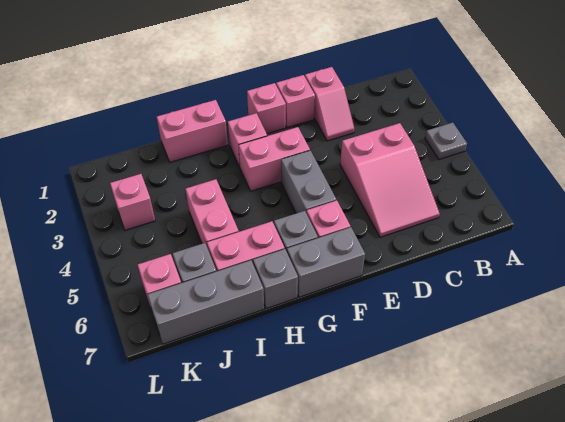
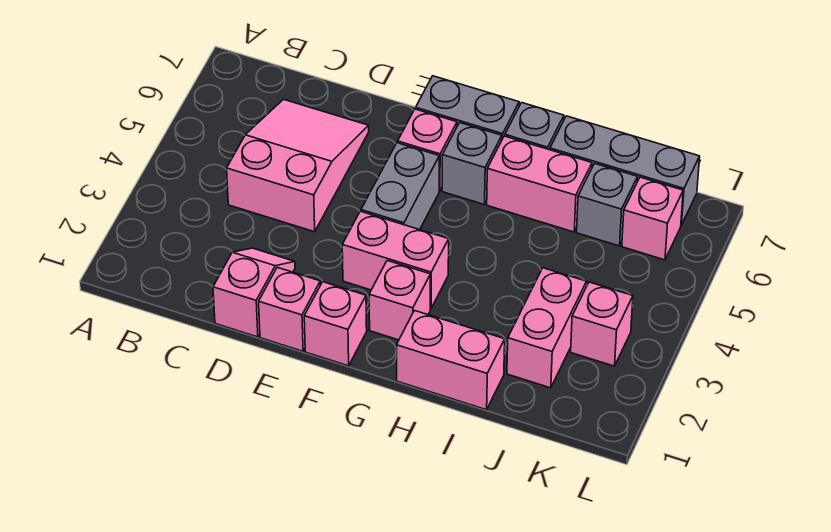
grey 1x1 plate [425,123,467,159] -> none
pink 1x2 brick [186,179,239,248] -> pink 1x2 brick moved to [507,268,587,388]

